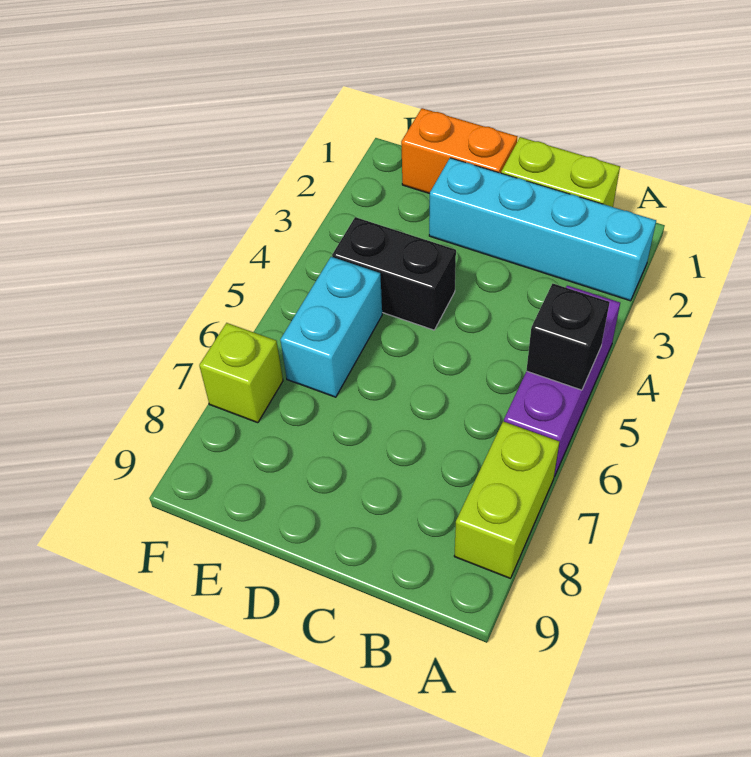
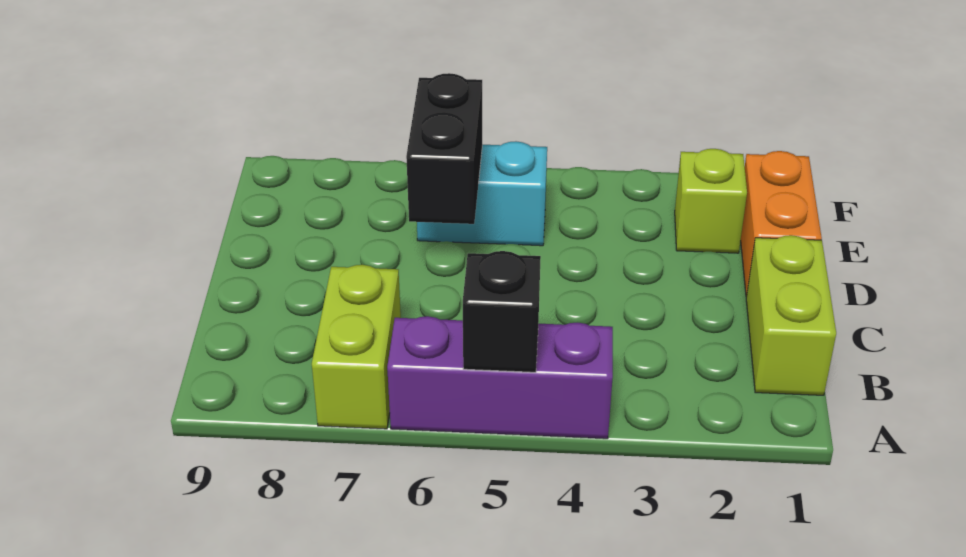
cyan 1x4 brick [429,158,656,301] -> none
lime 1x2 brick [454,421,559,578] -> lime 1x2 brick turned to [312,265,401,429]
black 1x2 brick [332,217,456,330] -> black 1x2 brick moved to [406,73,482,224]
lime 1x1 brick [199,323,283,423] -> lime 1x1 brick moved to [675,149,747,253]

